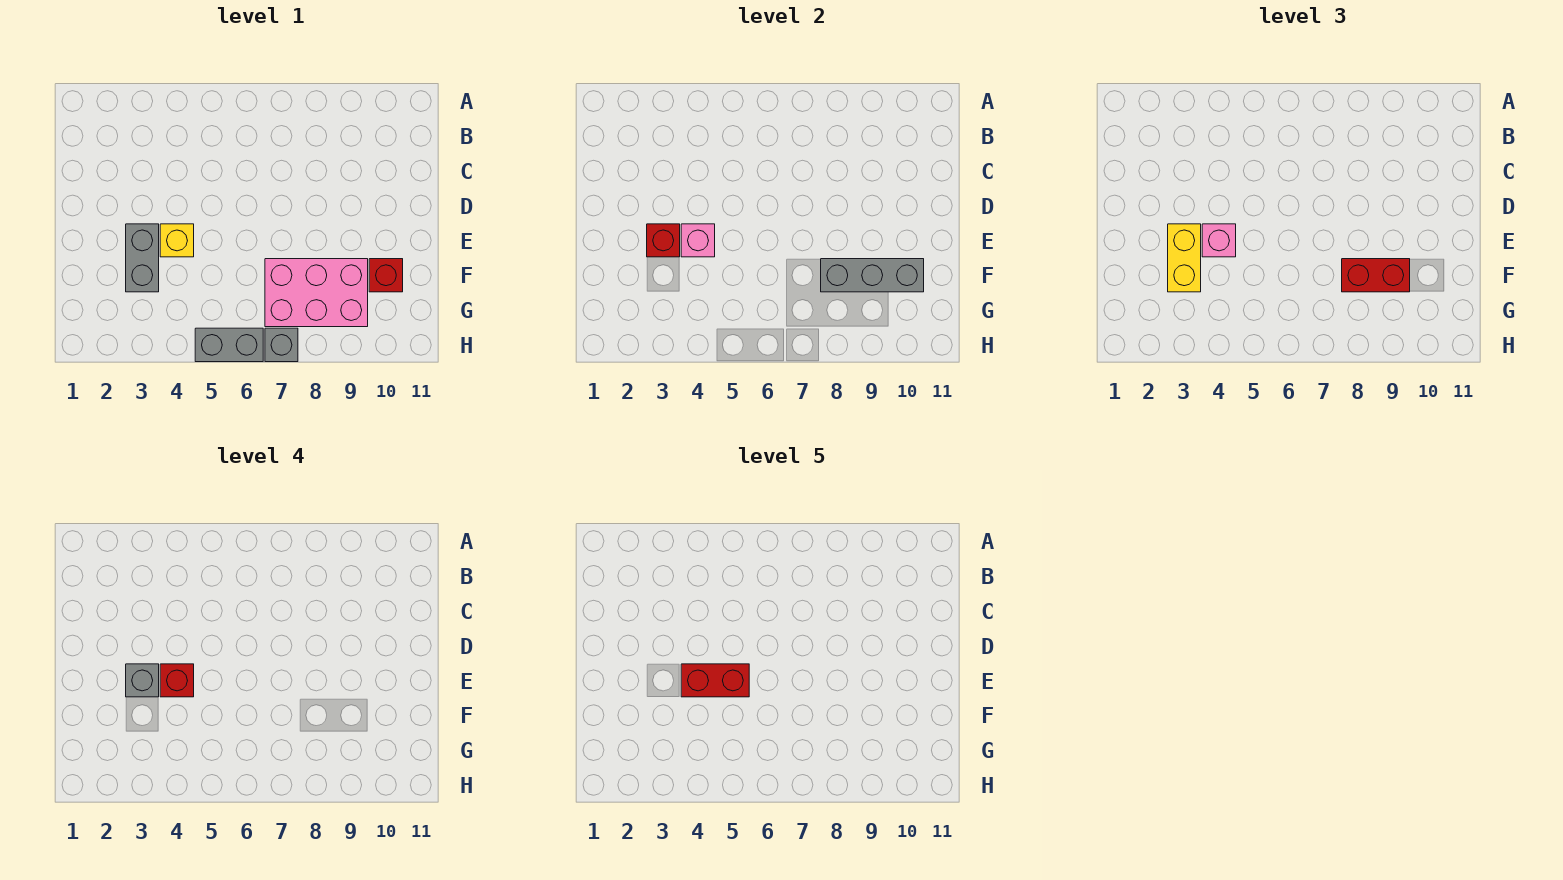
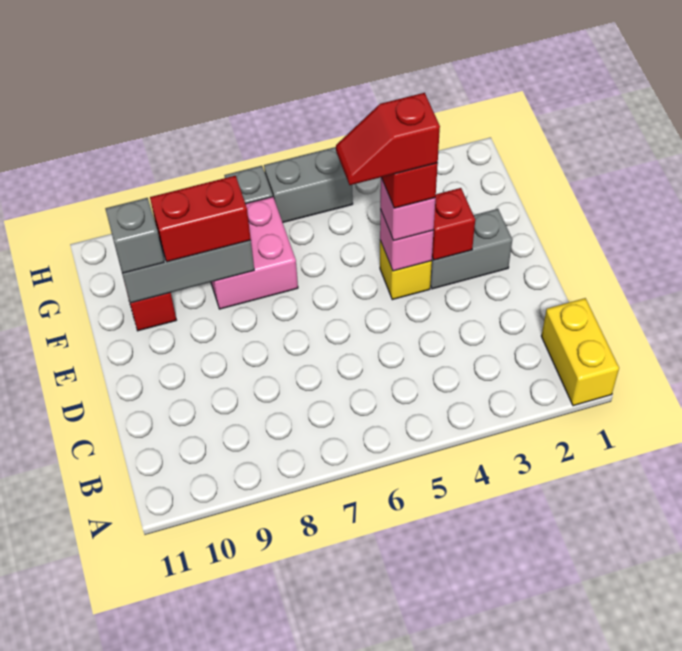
grey 1x2 brick [126,224,159,292] -> grey 1x2 brick turned to [430,209,512,289]
yellow 1x2 brick [1168,224,1201,292] -> yellow 1x2 brick moved to [541,298,619,406]
grey 1x1 brick [126,664,159,697] -> grey 1x1 brick moved to [105,198,164,273]
red 1x2 brick [681,664,749,697] -> red 1x2 slope [336,93,440,185]
pink 2x3 brick [265,259,368,327] -> pink 2x2 brick [211,197,298,309]

